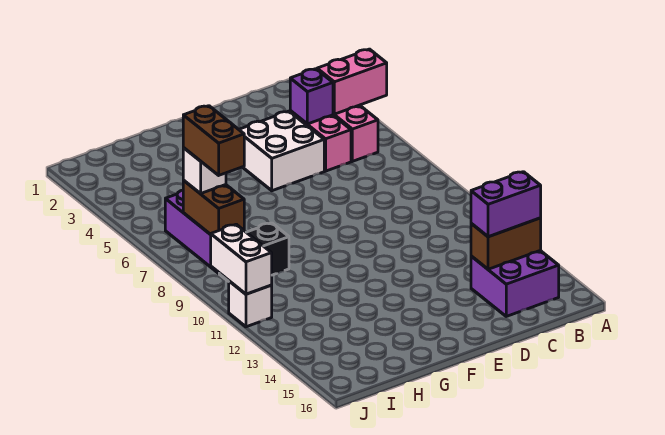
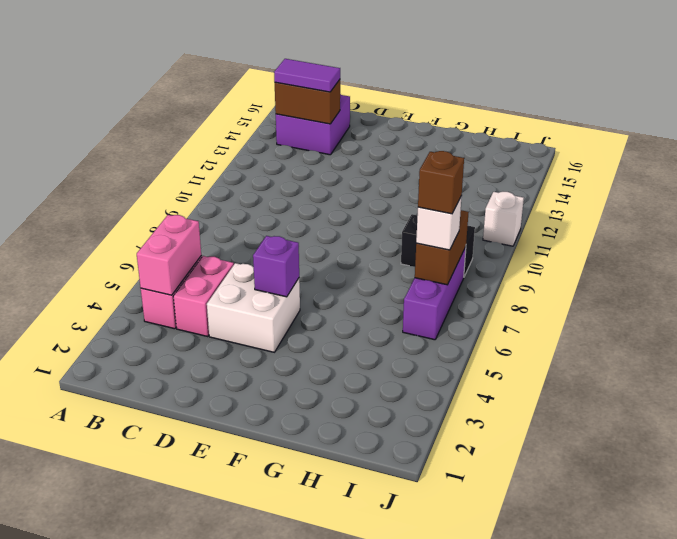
pink 1x2 brick [317,49,387,114] -> pink 1x2 brick turned to [137,215,201,295]
purple 1x2 brick [471,172,541,237] -> purple 1x2 tile [274,59,340,92]
purple 1x1 brick [290,69,333,124] -> purple 1x1 brick moved to [253,236,299,297]
brown 1x2 brick [183,106,244,175] -> brown 1x1 brick [418,151,464,214]
white 1x2 brick [210,224,272,294] -> none

